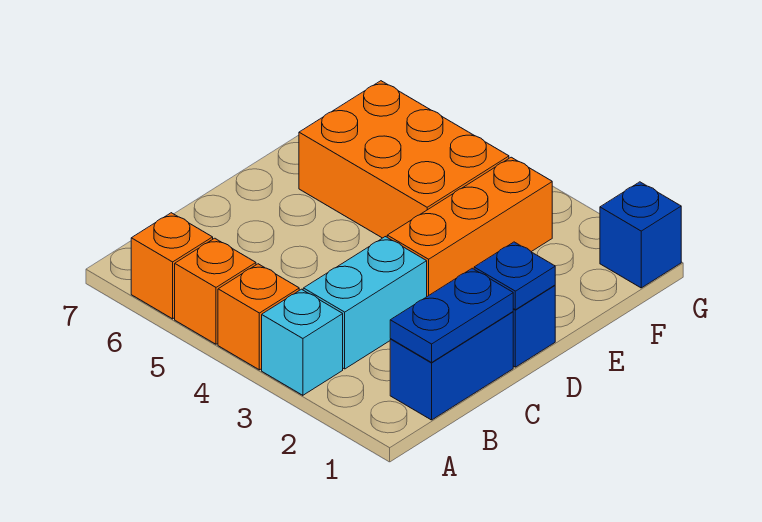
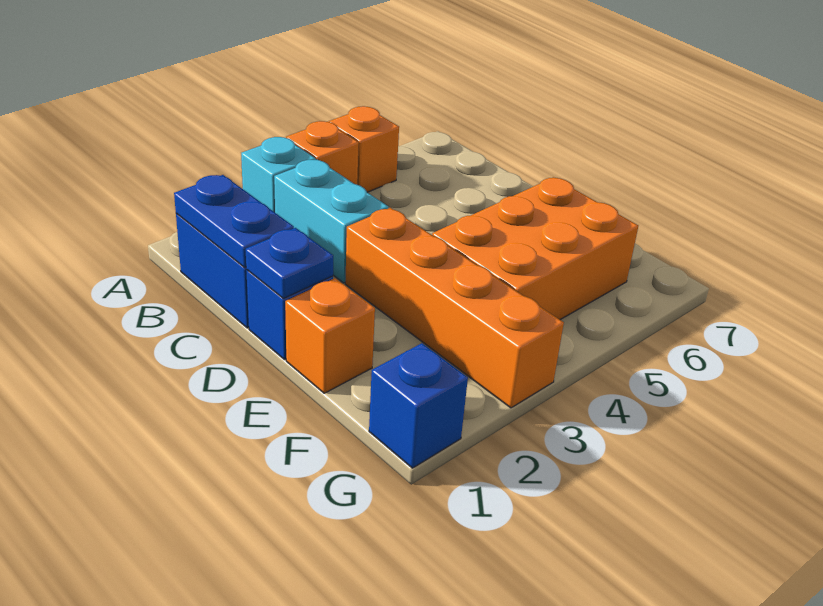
orange 1x1 brick [131,213,213,319] -> orange 1x1 brick moved to [285,278,375,393]
orange 1x3 brick [387,157,552,296] -> orange 1x4 brick [345,208,564,408]

